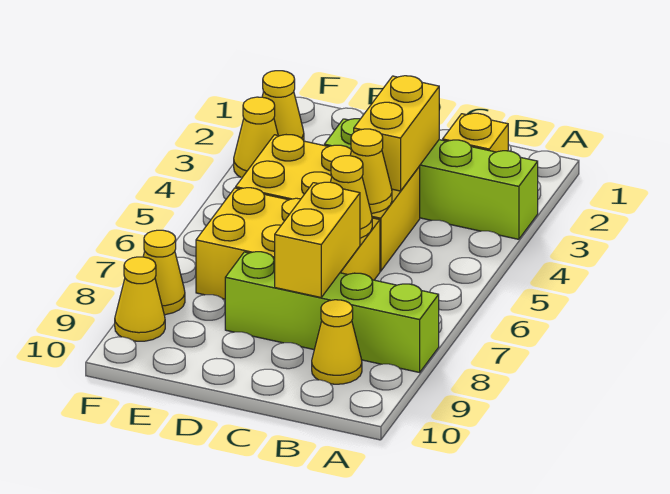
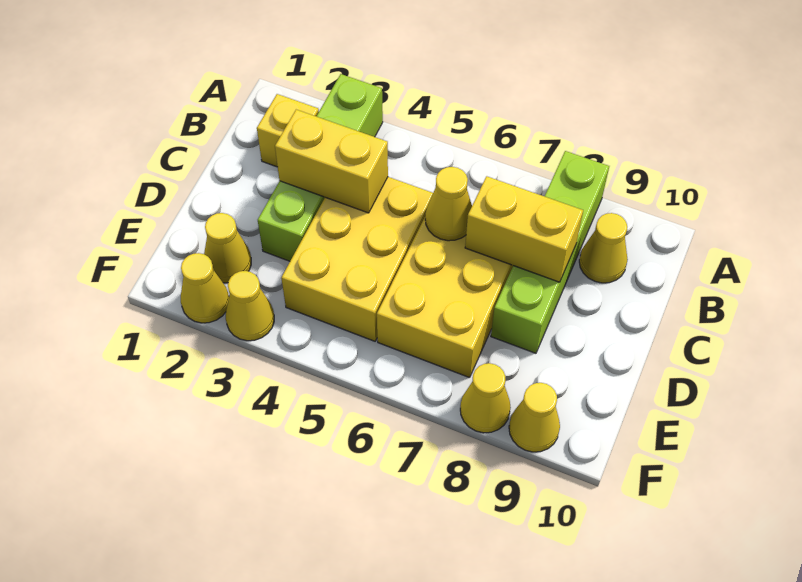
yellow 1x1 cone [350,129,392,213] -> yellow 1x1 cone moved to [204,213,251,283]

